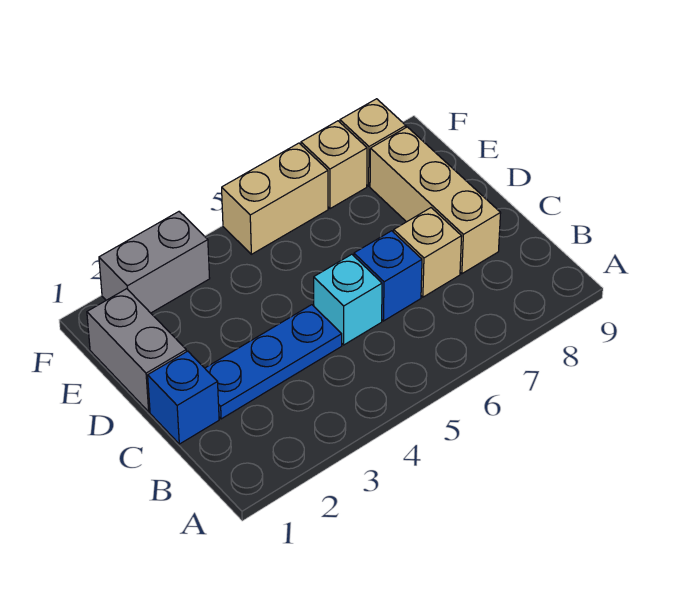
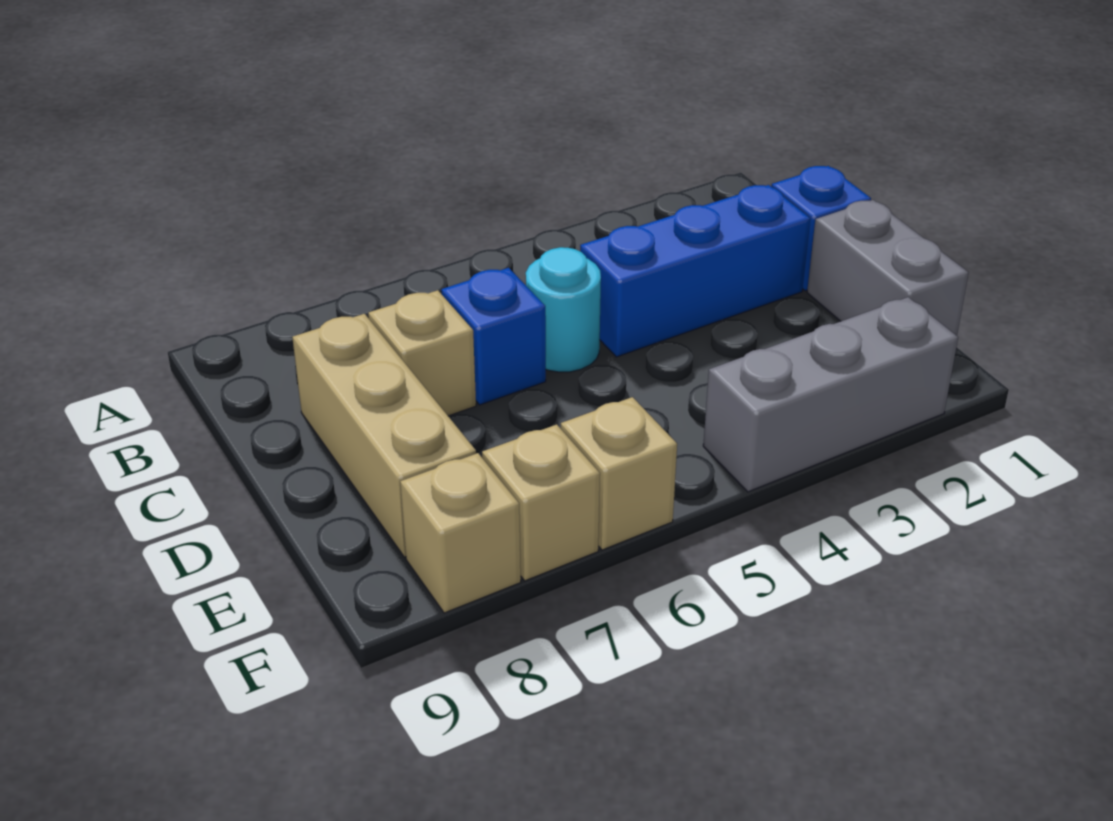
blue 1x3 plate [205,305,342,419] -> blue 1x3 brick [580,185,810,357]
cyan 1x1 brick [314,254,382,345] -> cyan 1x1 round brick [526,247,601,372]
grey 1x2 brick [99,212,210,313] -> grey 1x3 brick [703,297,958,492]
tan 1x2 brick [222,143,328,254] -> tan 1x1 brick [561,397,677,550]

